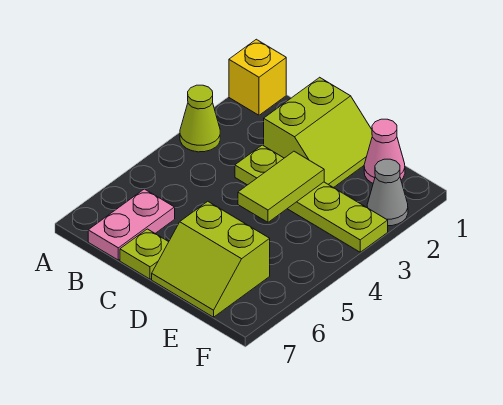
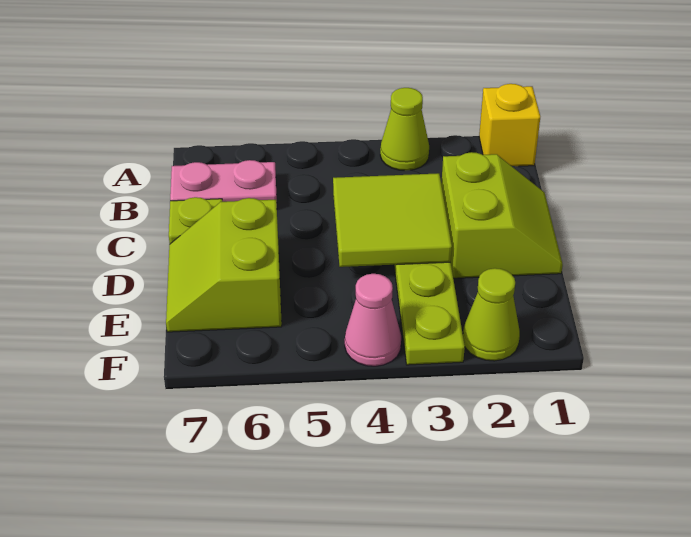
lime 2x2 slope [264,77,372,188] -> lime 2x2 slope turned to [441,152,563,278]
lime 1x2 tile [238,151,324,222] -> lime 2x2 tile [333,173,452,267]
pink 1x1 cone [364,119,405,183] -> pink 1x1 cone moved to [345,274,401,366]
grey 1x1 cone [367,159,408,226] -> lime 1x1 cone [463,268,520,361]

